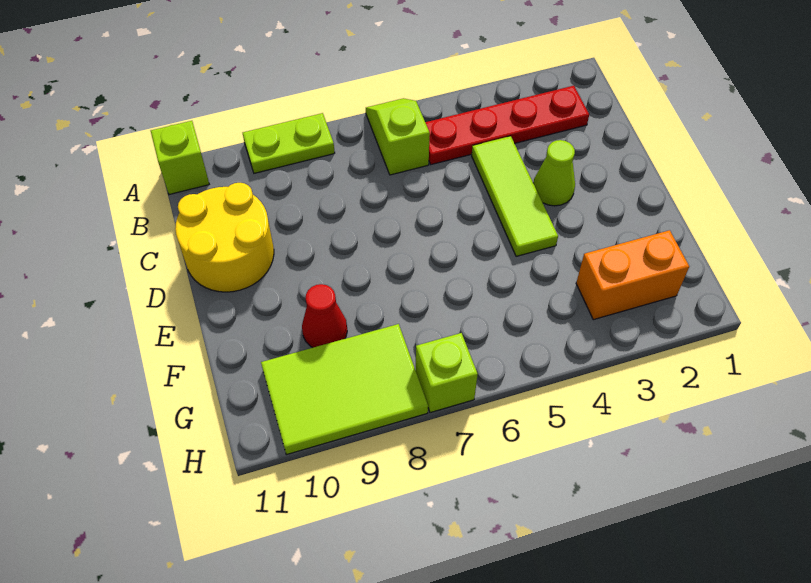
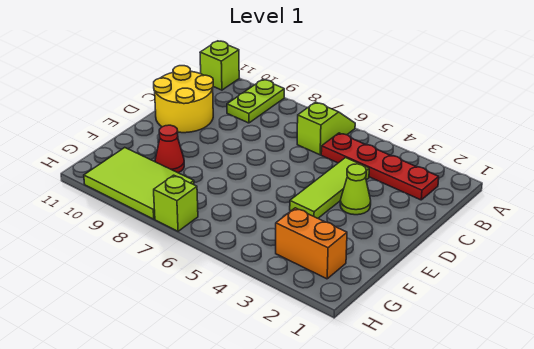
lime 1x2 plate [243,113,335,173] -> lime 1x2 plate turned to [227,79,284,123]

